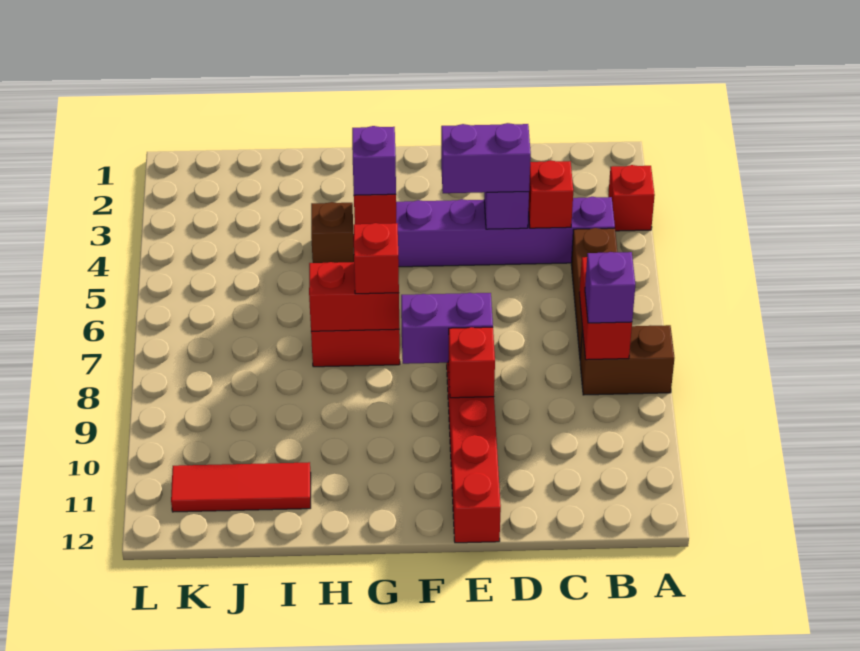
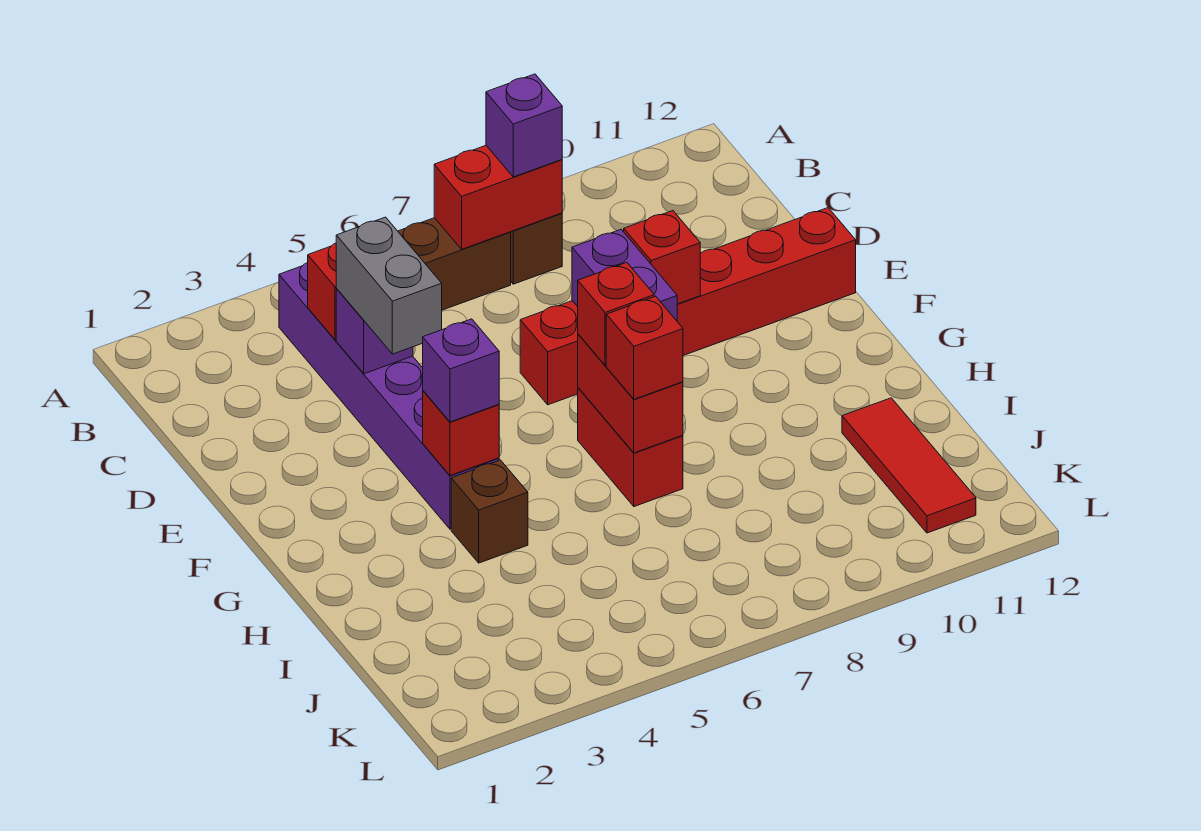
red 1x1 brick [608,165,655,231] -> red 1x1 brick moved to [606,296,683,399]
purple 1x2 brick [441,123,531,193] -> grey 1x2 brick [336,217,442,354]

